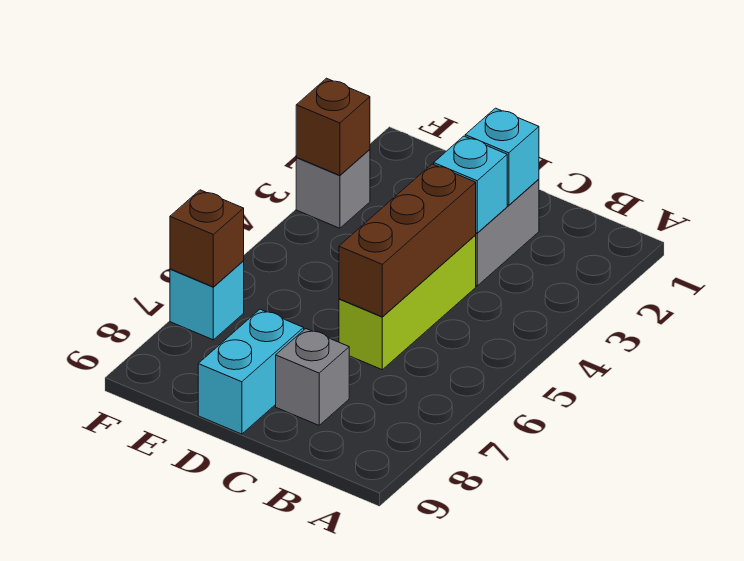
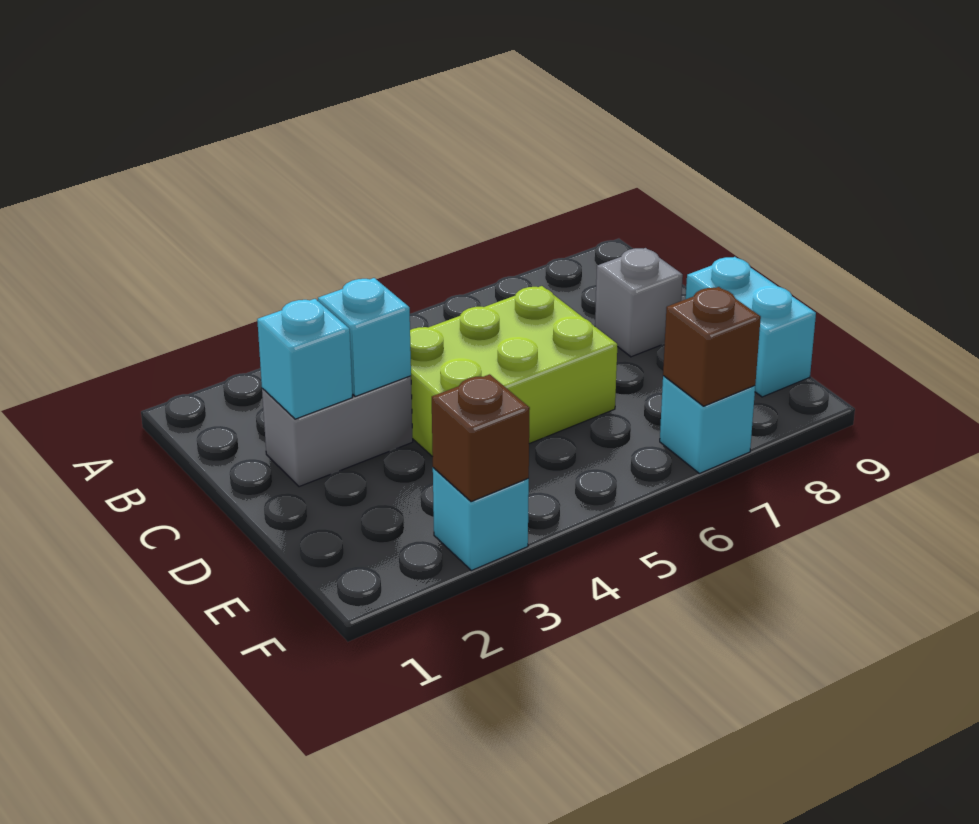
lime 1x3 brick [339,235,476,370] -> lime 2x3 brick [410,286,617,457]
brown 1x3 brick [339,164,476,317] -> none
cyan 1x2 brick [198,309,304,434] -> cyan 1x2 brick turned to [686,257,816,397]
grey 1x1 brick [296,149,370,228] -> cyan 1x1 brick [433,468,529,571]

